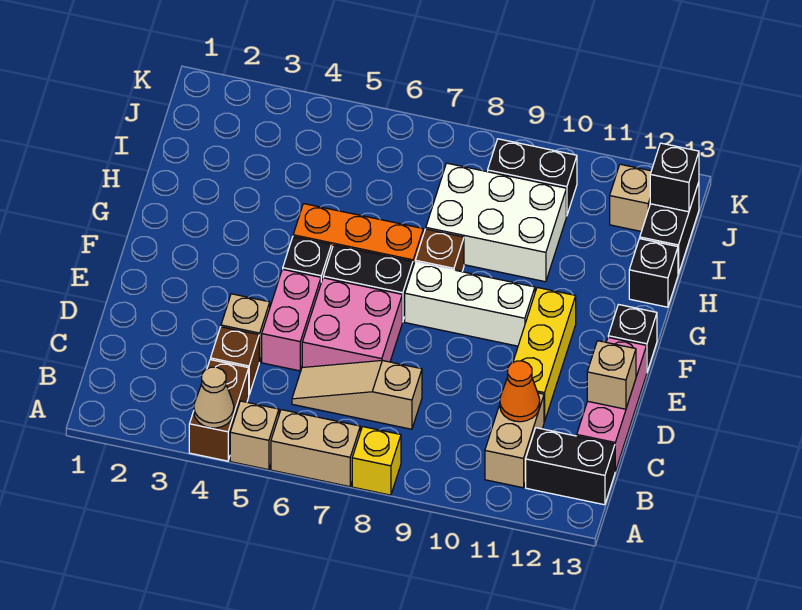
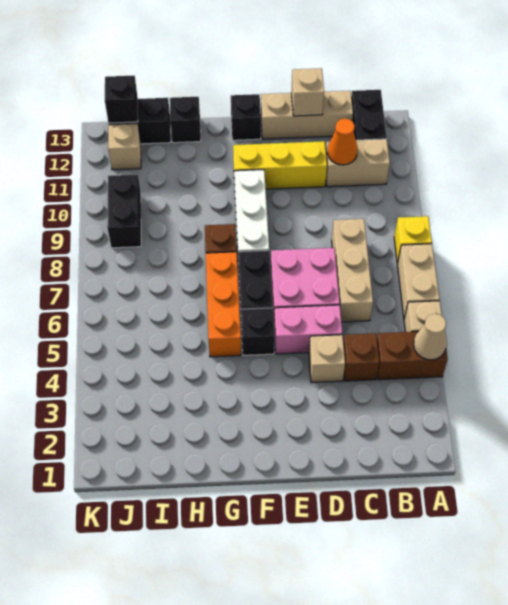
tan 1x3 slope [292,361,422,429] -> tan 1x3 brick [332,219,373,322]
pink 1x3 brick [577,337,647,472] -> tan 1x3 brick [261,91,353,139]
white 2x3 brick [426,163,566,282] -> none

